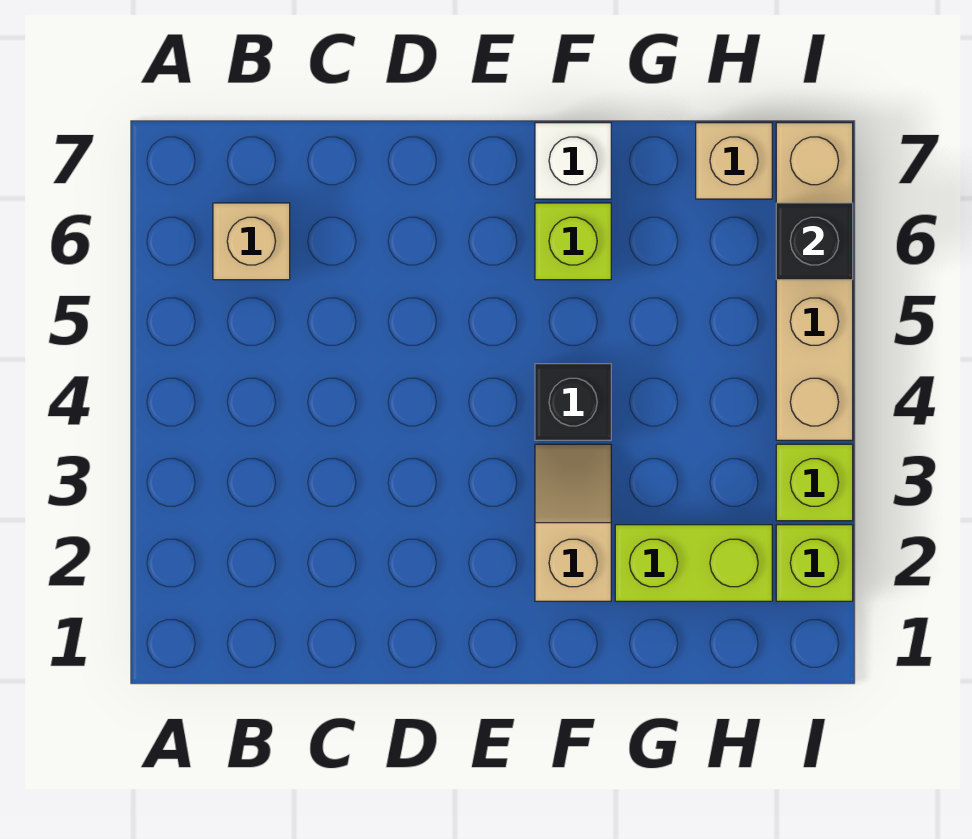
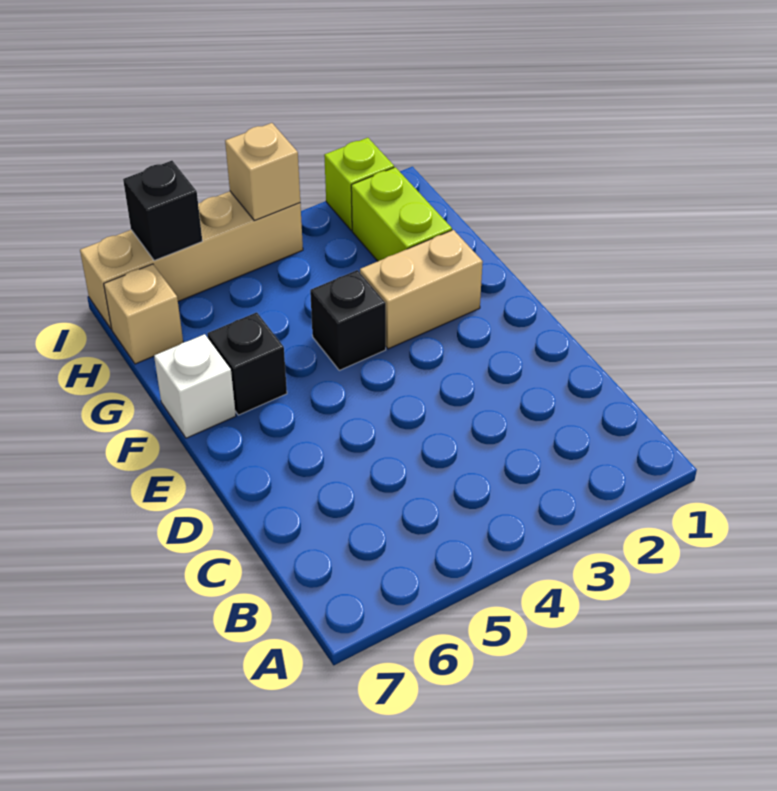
tan 1x1 brick [213,203,290,280] -> tan 1x1 brick moved to [225,123,300,221]
tan 1x2 slope [535,444,611,601] -> tan 1x2 brick [360,230,483,349]
lime 1x1 brick [535,203,611,280] -> black 1x1 brick [207,312,287,415]
lime 1x1 brick [776,444,853,521] -> none

